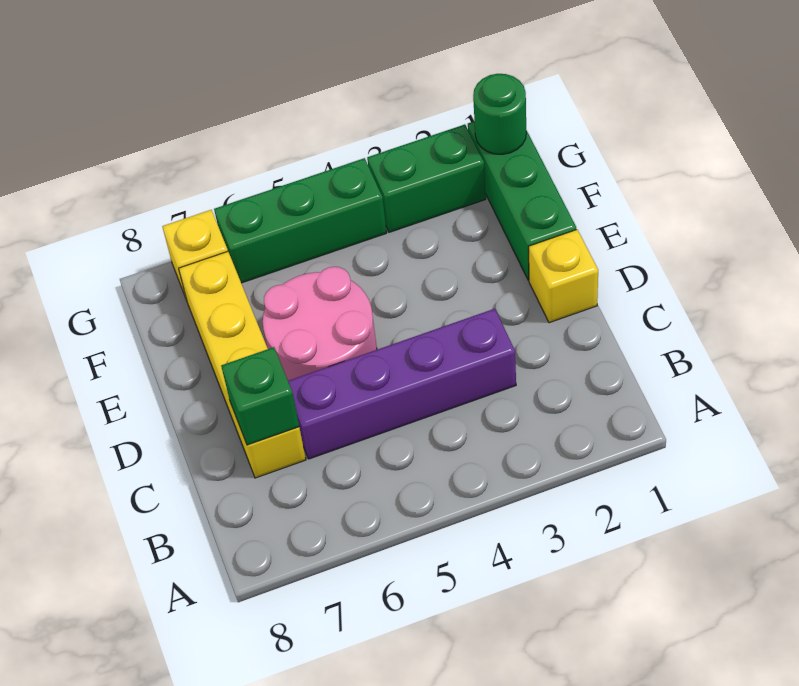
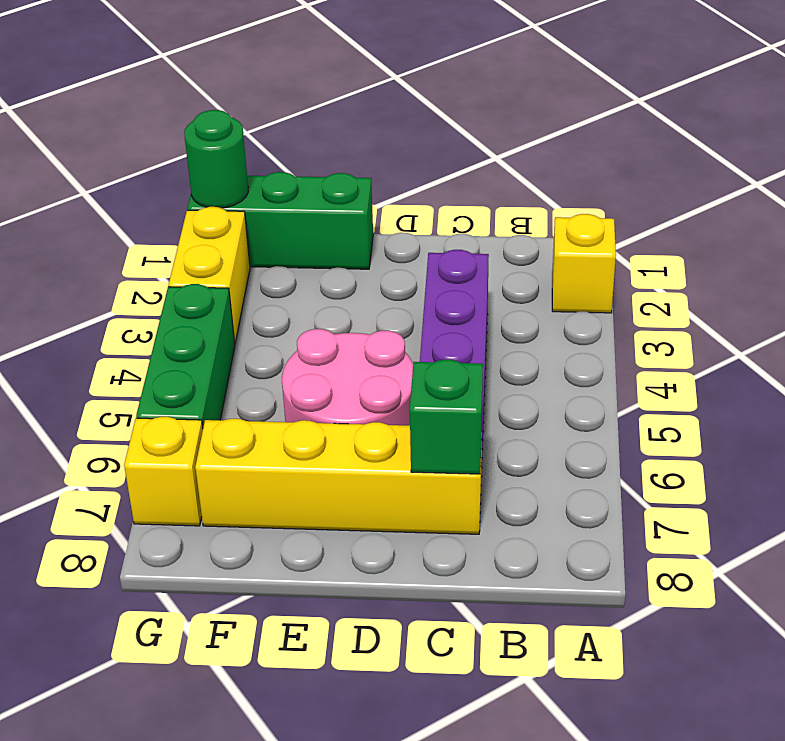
yellow 1x1 brick [529,230,598,323] -> yellow 1x1 brick moved to [552,214,616,313]
green 1x2 brick [367,124,486,232] -> yellow 1x2 brick [169,207,250,343]

